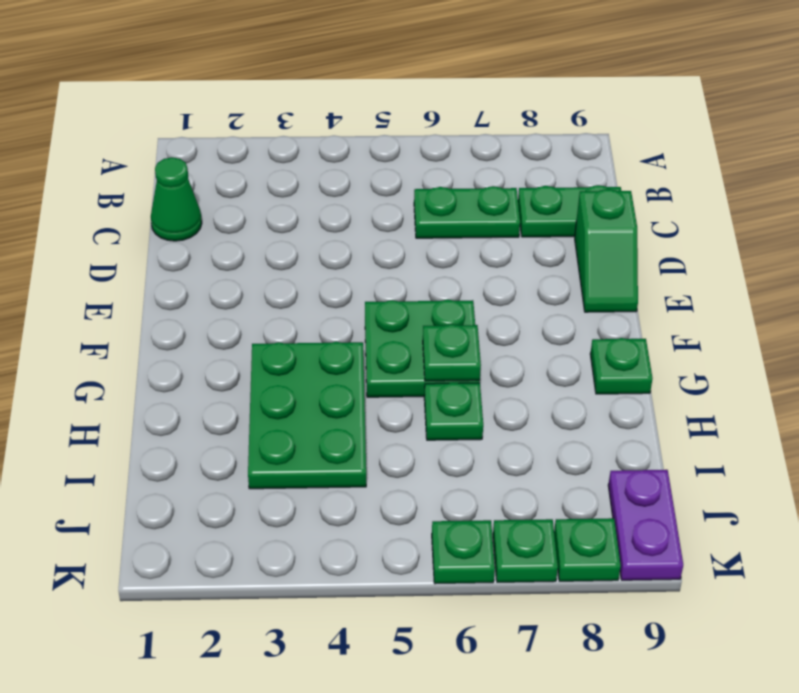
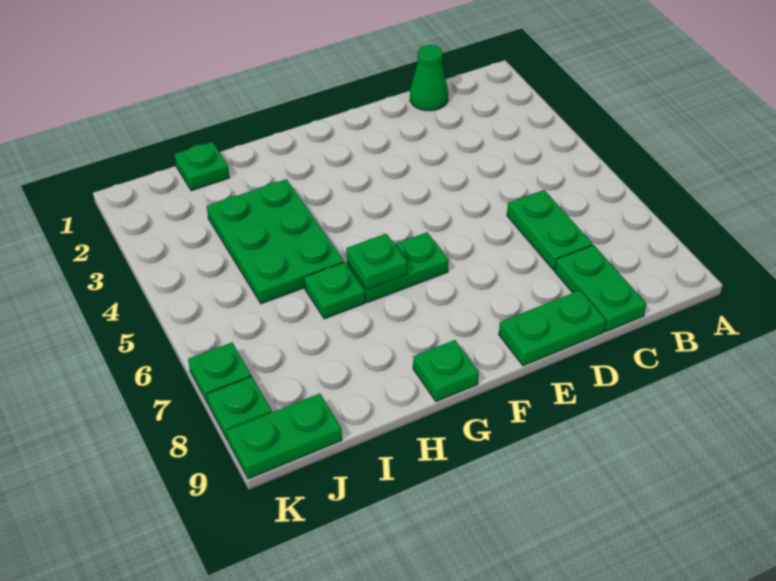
green 1x2 slope [575,189,638,312] -> green 1x2 plate [499,290,606,366]
green 2x2 plate [365,300,480,397] -> green 1x2 plate [347,232,449,303]
green 2x3 plate [248,342,366,489] -> green 2x3 plate turned to [207,179,344,304]
purple 1x2 plate [608,470,683,580] -> green 1x2 plate [227,393,342,479]
green 1x1 plate [432,520,495,584] -> green 1x1 plate moved to [174,142,230,191]

